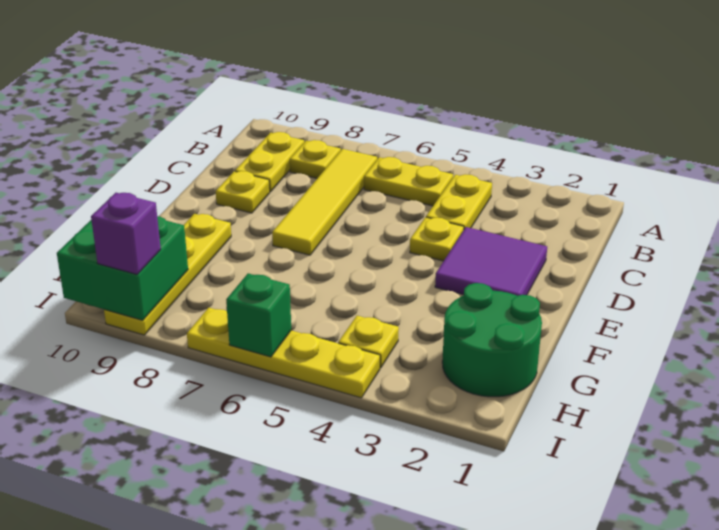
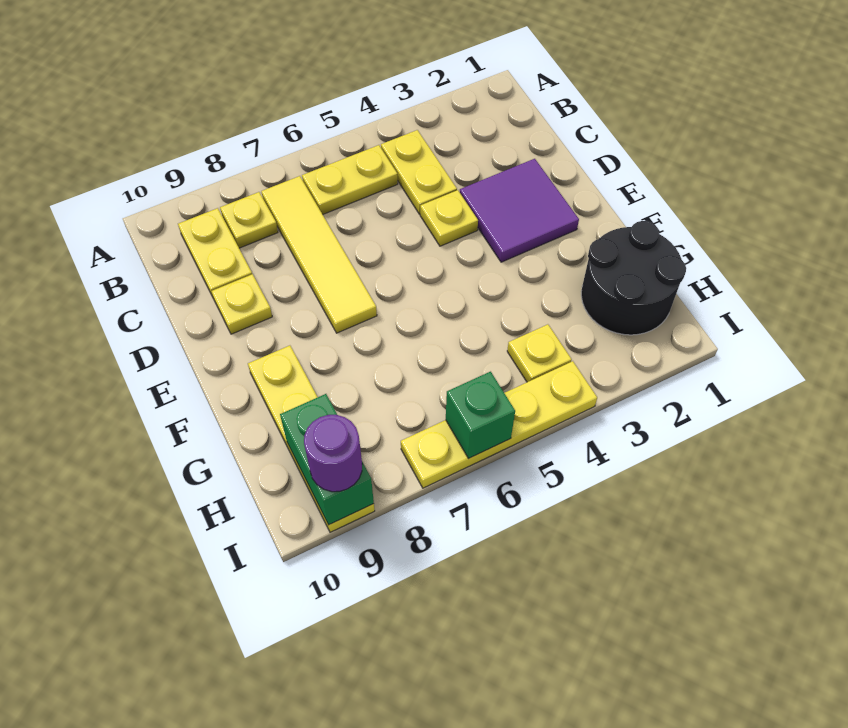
green 2x2 round brick [442,283,542,397] -> black 2x2 round brick [581,221,686,335]
green 2x2 brick [57,216,188,320] -> green 1x2 brick [280,394,374,525]
purple 1x1 brick [91,193,161,274] -> purple 1x1 round brick [304,415,362,492]

